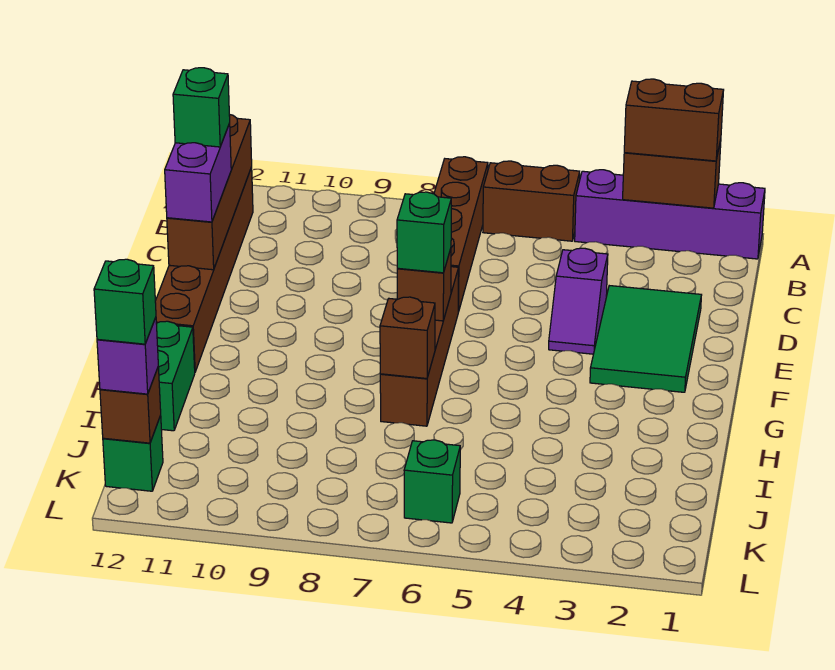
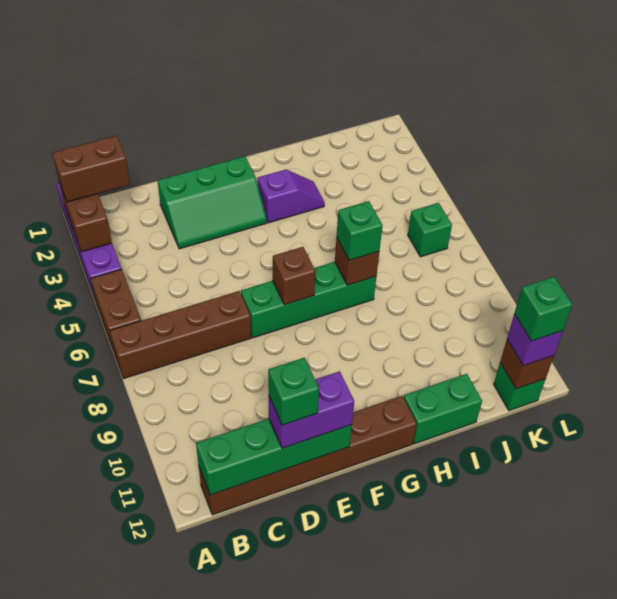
brown 1x2 brick [624,79,724,161] -> brown 1x2 brick turned to [53,136,130,202]
brown 1x4 brick [167,114,252,270] -> green 1x4 brick [196,419,352,495]
green 2x3 tile [590,286,701,392] -> green 2x3 slope [158,156,267,249]
purple 1x2 slope [549,248,608,354] -> purple 1x2 slope moved to [257,170,325,223]
brown 1x4 brick [380,267,459,426] -> green 1x4 brick [241,262,376,338]
green 1x1 brick [397,192,451,273] -> green 1x1 brick moved to [337,201,382,260]

